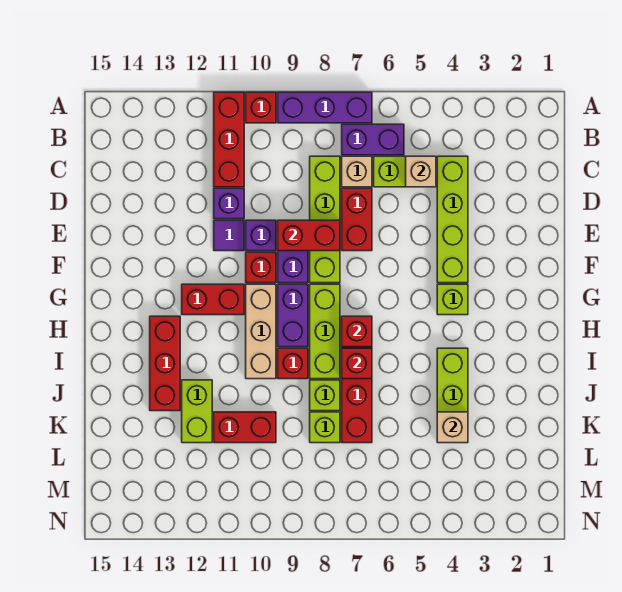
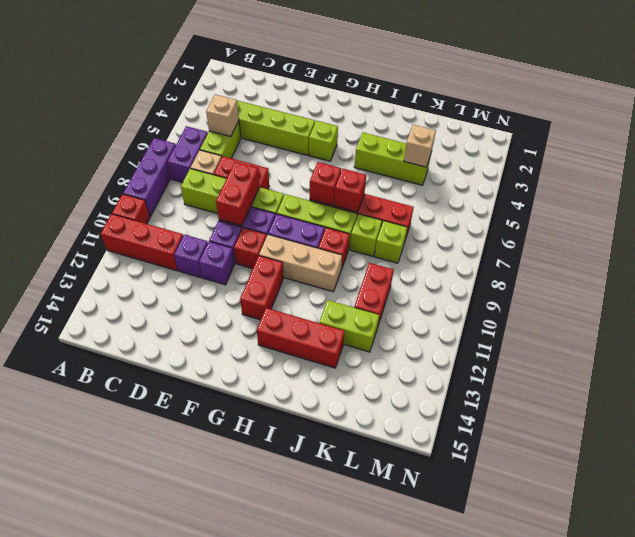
purple 1x1 tile [214,220,244,251] -> purple 1x1 brick [199,242,235,285]

